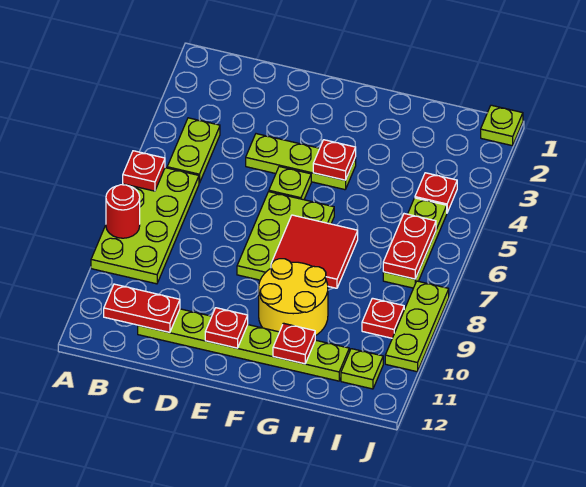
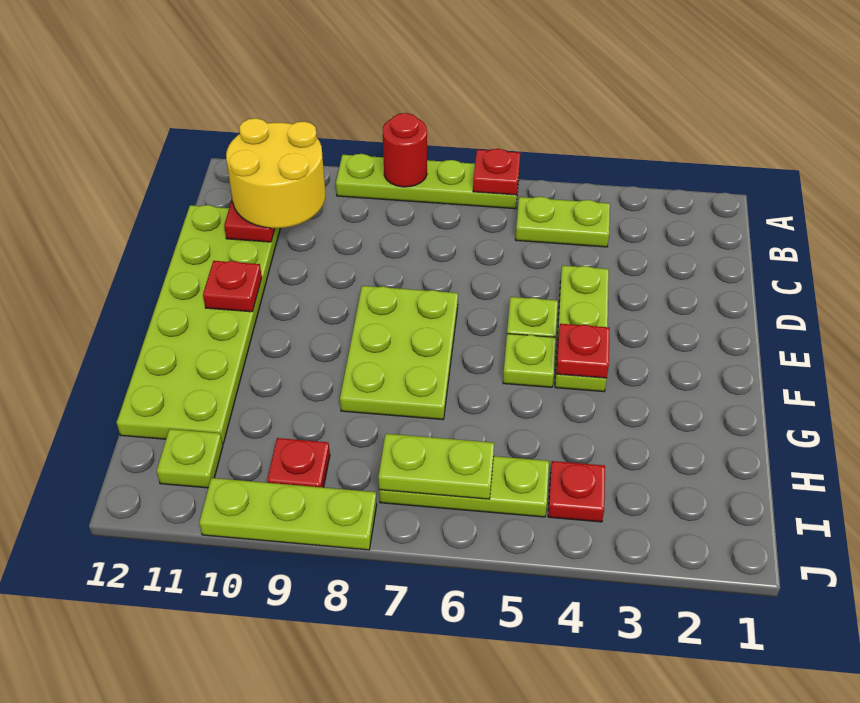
lime 2x4 plate [91,168,199,284] -> lime 1x4 plate [336,154,519,209]
lime 1x6 plate [138,309,349,381] -> lime 2x6 plate [117,205,280,444]
lime 2x3 plate [237,192,334,280] -> lime 2x3 plate turned to [340,286,458,420]
red 2x2 tile [271,215,358,288] -> none
yellow 2x2 round brick [259,259,328,336] -> yellow 2x2 round brick moved to [226,118,326,228]
red 1x1 plate [273,323,315,364] -> none
red 1x2 plate [383,214,436,279] -> lime 1x2 plate [378,434,494,499]
lime 1x1 plate [481,105,523,146] -> lime 1x1 plate moved to [503,334,556,387]

